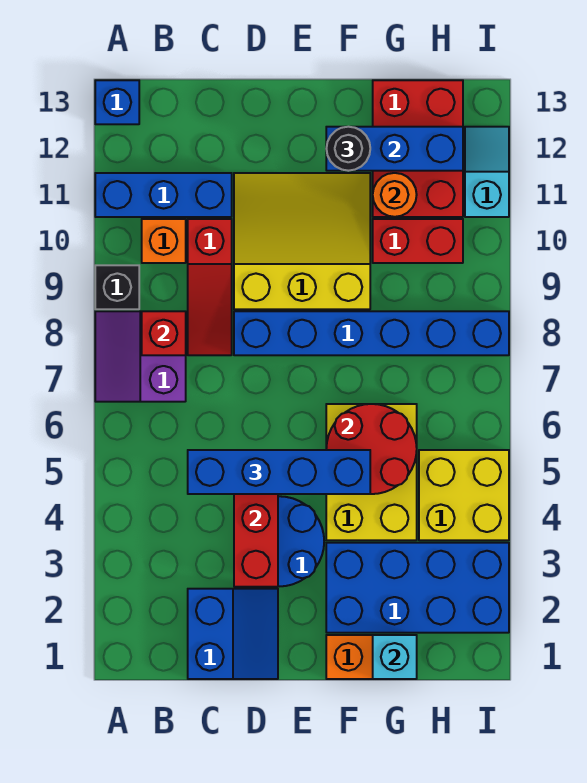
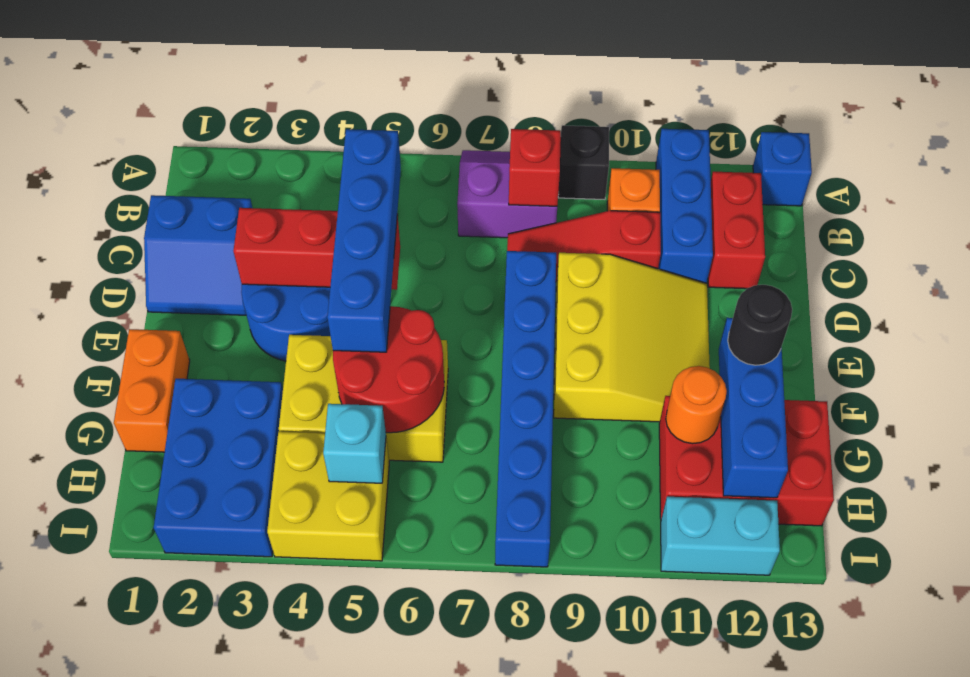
blue 2x4 brick [326,543,509,633] -> blue 2x3 brick [154,379,283,557]
cyan 1x1 brick [373,635,417,679] -> cyan 1x1 brick moved to [323,404,386,483]
red 1x2 brick [373,219,463,263] -> red 1x2 brick moved to [708,172,765,289]
cyan 1x2 slope [465,127,509,217] -> cyan 1x2 brick [661,497,780,575]

